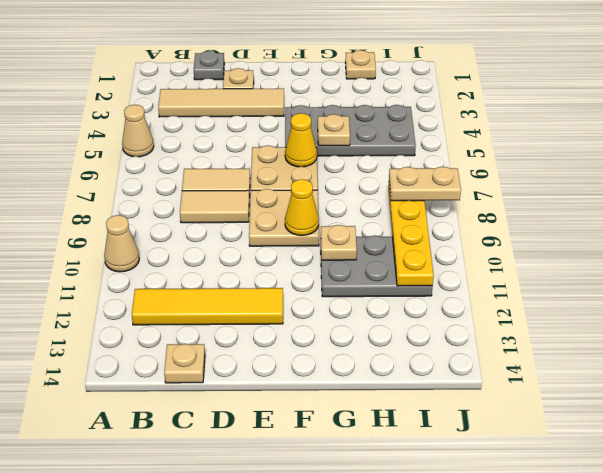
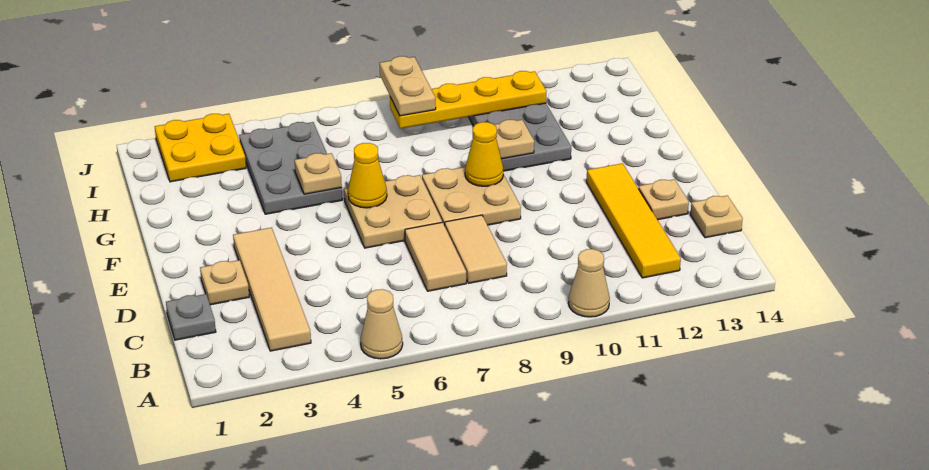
grey 2x4 plate [285,105,416,156] -> grey 2x3 plate [239,122,342,214]
tan 1x1 plate [345,50,376,79] -> tan 1x1 plate moved to [638,179,689,220]
none -> yellow 2x2 plate [155,114,246,182]

